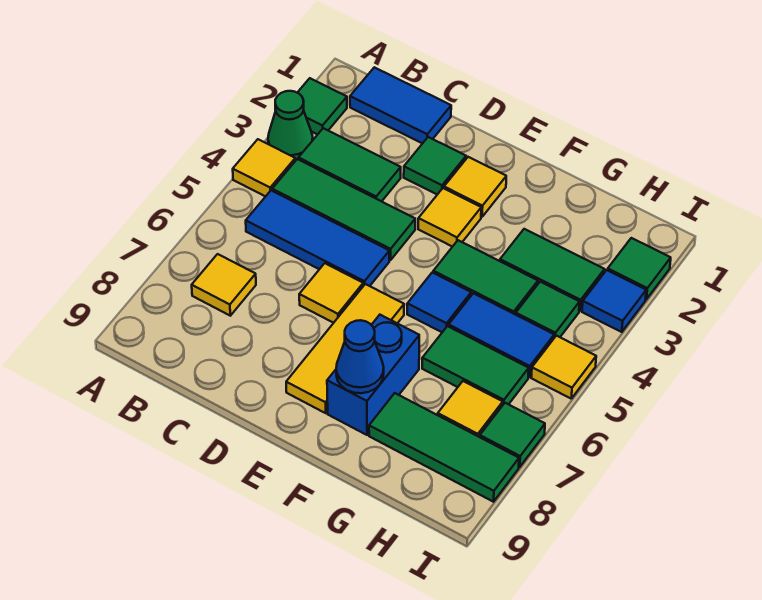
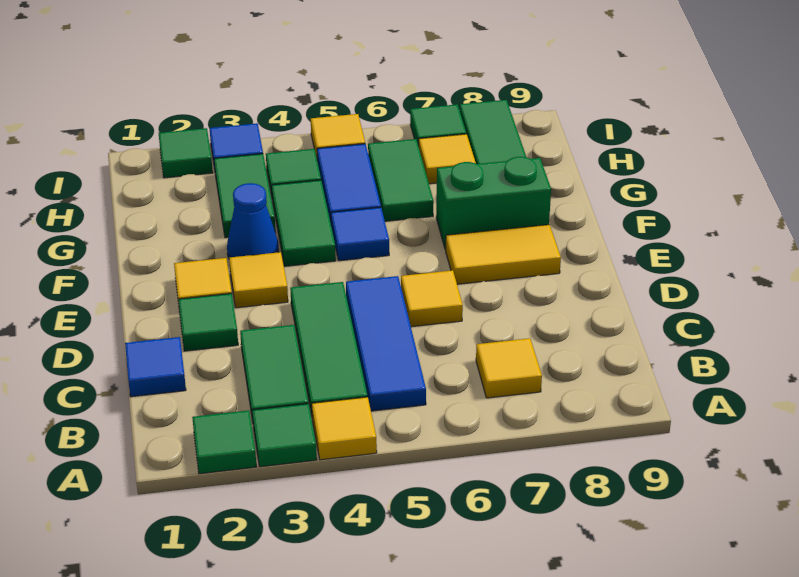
green 1x1 cone [268,91,313,161] -> green 1x1 tile [252,404,317,467]
blue 1x2 tile [350,67,451,144] -> blue 1x1 tile [125,337,186,397]
yellow 1x3 tile [286,284,404,413] -> yellow 1x2 tile [446,225,561,284]
blue 1x2 brick [327,315,419,435] -> green 1x2 brick [436,157,551,250]
blue 1x1 cone [336,320,384,393] -> blue 1x1 cone moved to [227,183,279,258]

